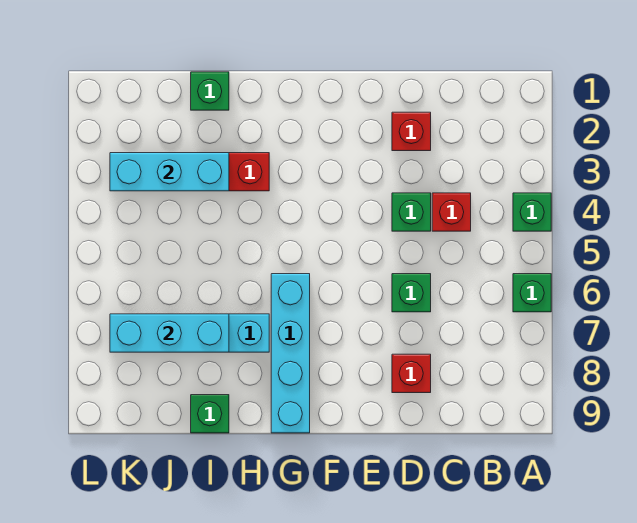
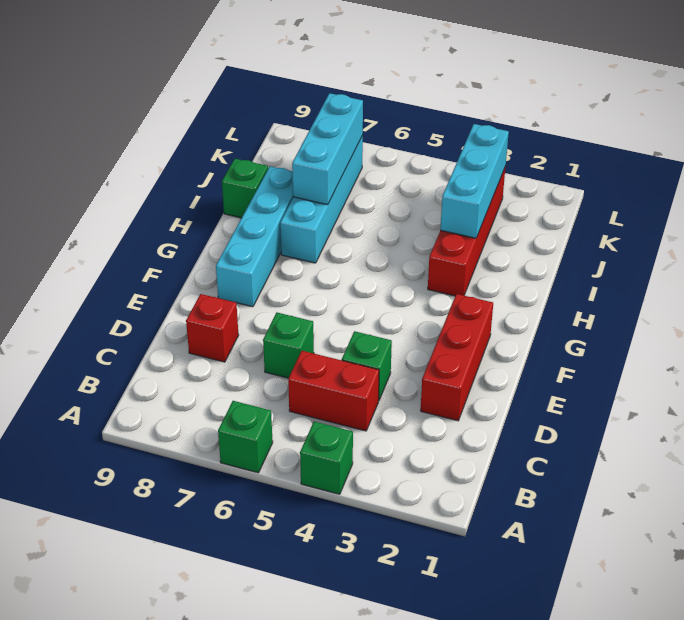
red 1x1 brick [432,193,471,231] -> red 1x2 brick [288,351,379,431]
red 1x1 brick [392,112,431,151] -> red 1x3 brick [421,294,493,421]
cyan 1x4 brick [271,274,310,433] -> cyan 1x4 brick turned to [216,166,293,307]
green 1x1 brick [191,72,229,110] -> none

